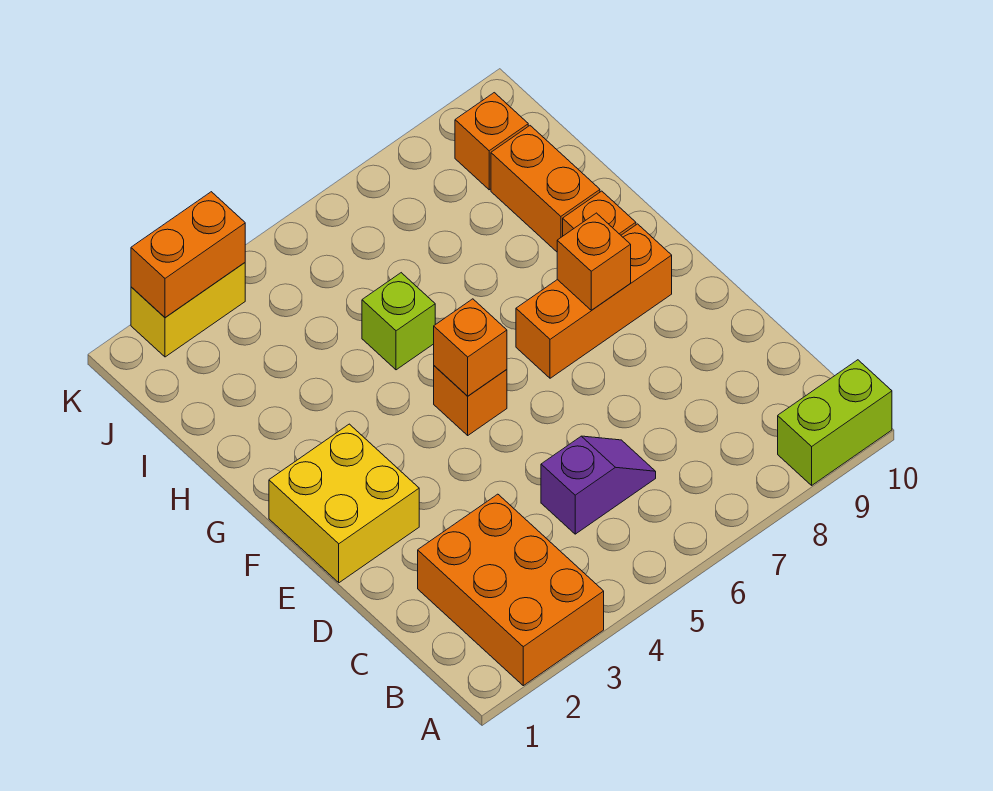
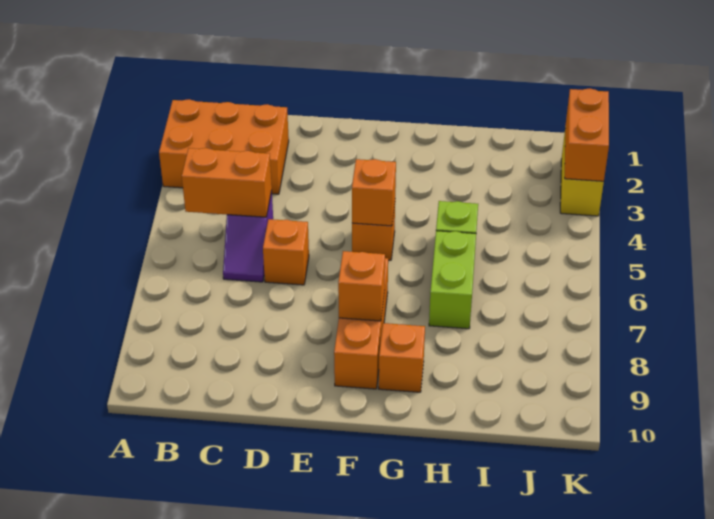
lime 1x2 brick [778,360,892,485] -> lime 1x2 brick moved to [429,231,476,329]
yellow 2x2 brick [269,424,419,583] -> none
orange 1x2 brick [491,126,600,252] -> orange 1x2 brick moved to [182,148,272,217]
orange 1x1 brick [455,93,528,190] -> orange 1x1 brick moved to [263,219,309,285]

